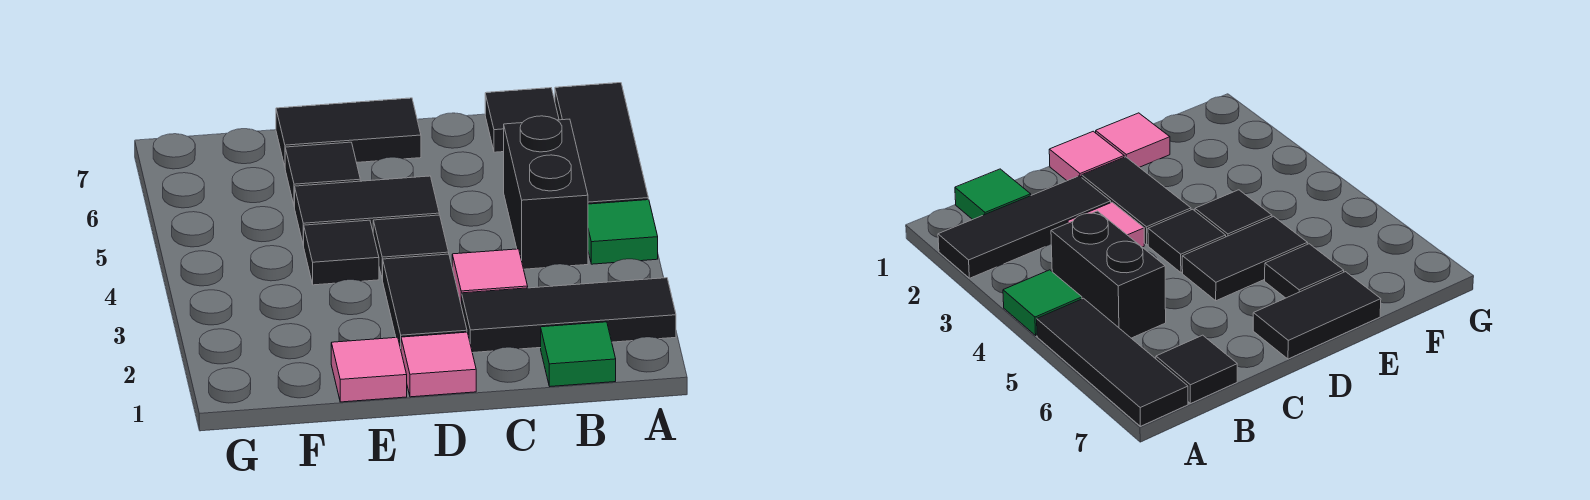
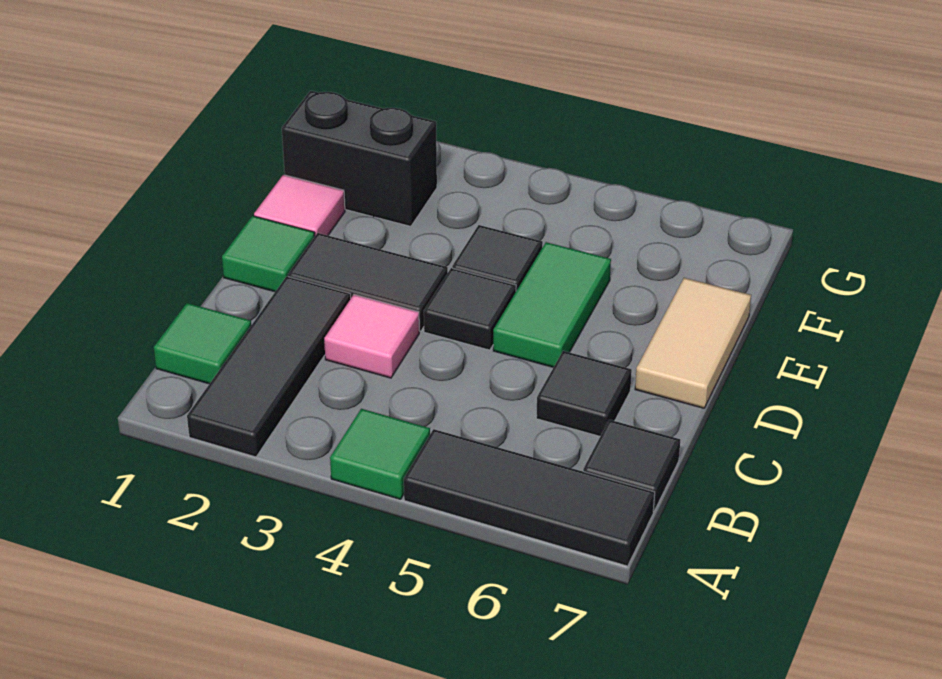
black 1x2 brick [504,116,588,269] -> black 1x2 brick moved to [282,91,437,226]
pink 1x1 tile [401,332,476,397] -> green 1x1 tile [222,216,315,292]
black 1x2 tile [295,176,439,246] -> green 1x2 tile [493,242,611,367]
black 1x2 tile [276,98,421,166] -> tan 1x2 tile [635,278,751,408]
black 1x1 tile [285,142,360,207] -> black 1x1 tile moved to [536,351,632,436]

